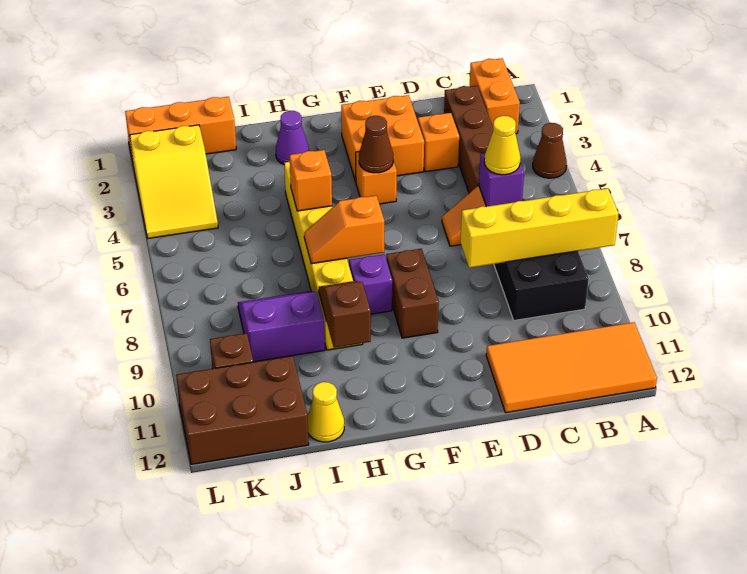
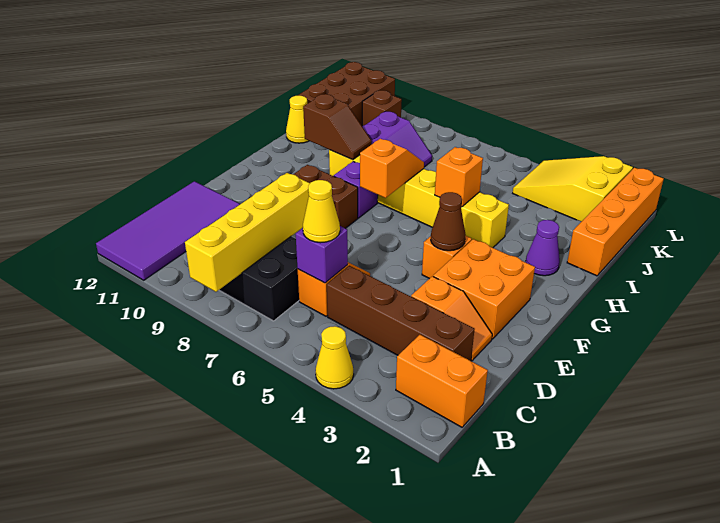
brown 1x1 cone [533,123,567,178] -> yellow 1x1 cone [316,326,354,389]
orange 2x4 tile [486,322,657,413] -> purple 2x4 tile [96,181,240,280]
orange 1x3 brick [125,97,236,161] -> orange 1x4 brick [567,168,664,276]

